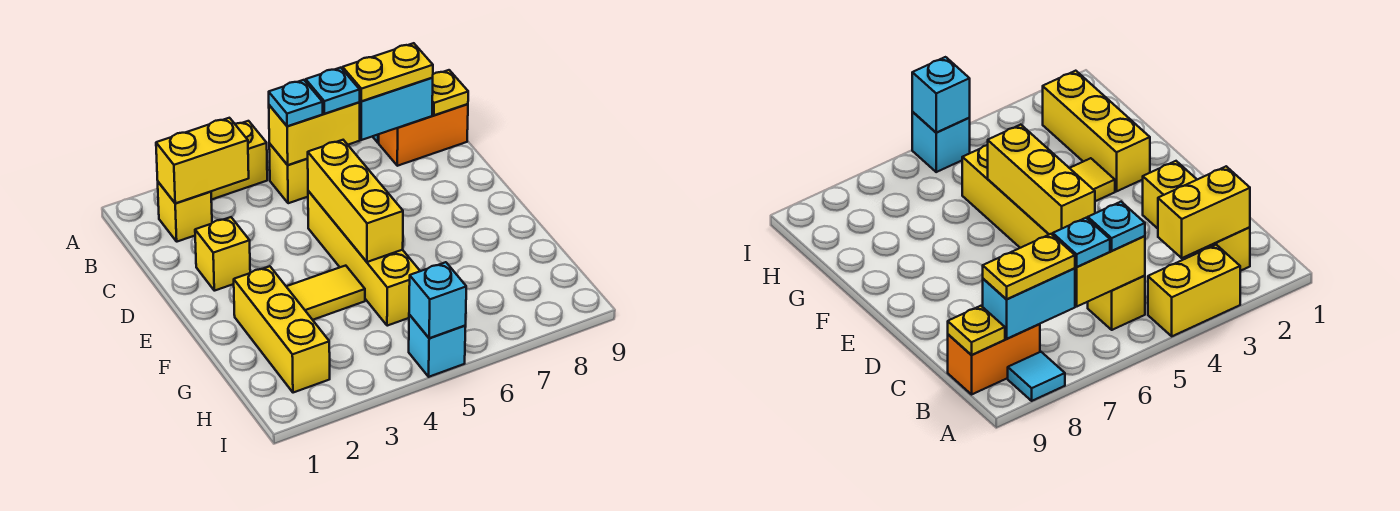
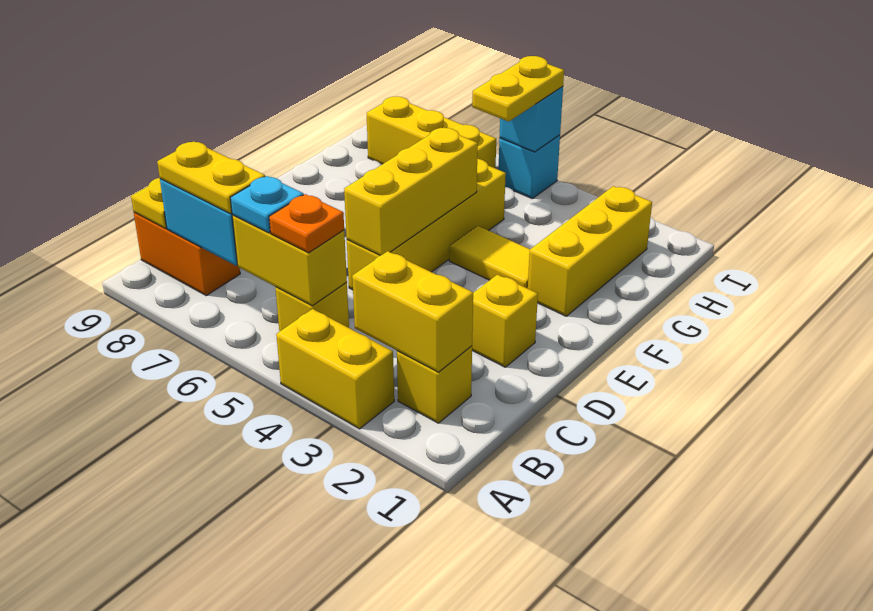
cyan 1x1 tile [1008,352,1065,401] -> none
cyan 1x1 plate [269,80,323,126] -> orange 1x1 plate [269,194,344,253]
none -> yellow 1x2 plate [472,56,564,122]
none -> yellow 1x3 brick [367,96,496,168]

